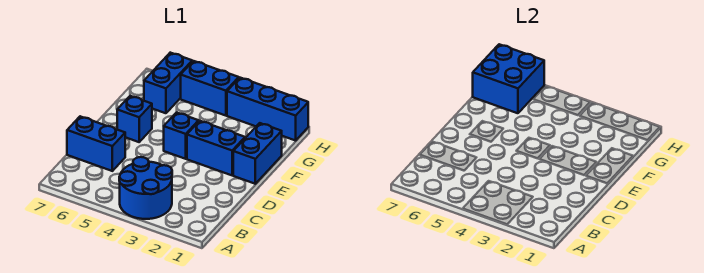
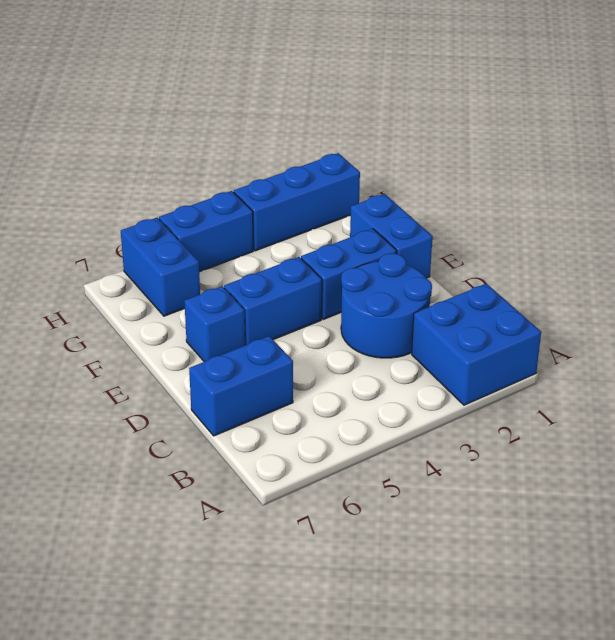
blue 2x2 round brick [119,157,172,219] -> blue 2x2 round brick moved to [341,253,432,358]
blue 1x1 brick [164,113,199,159] -> blue 1x2 brick [224,257,322,345]
blue 2x2 brick [473,44,544,113] -> blue 2x2 brick moved to [412,283,541,405]

